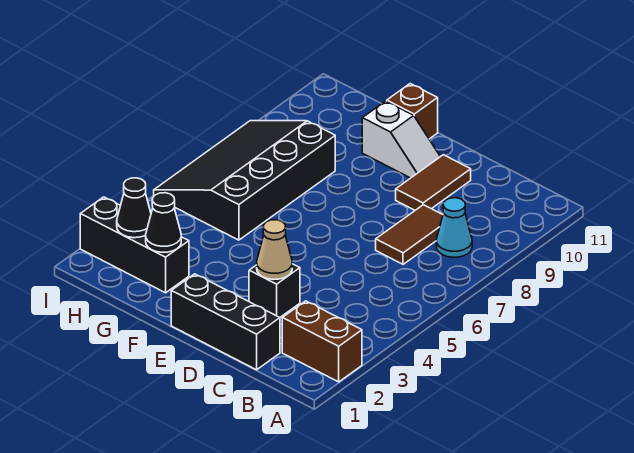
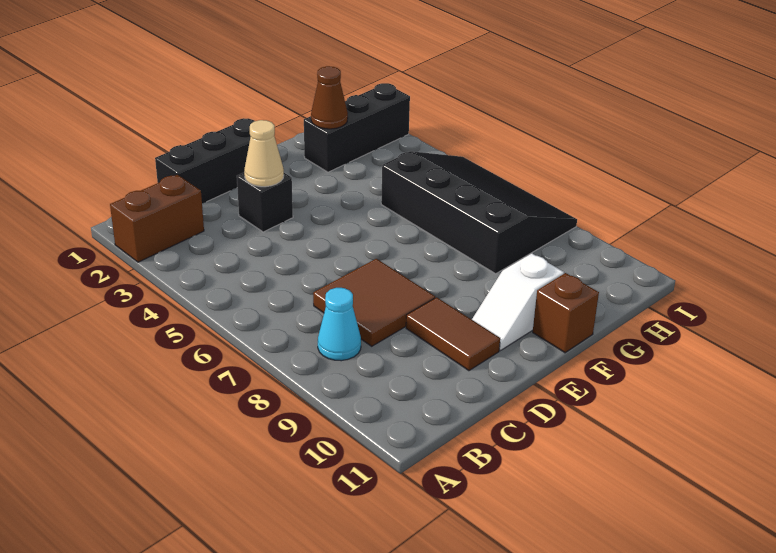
brown 1x2 tile [376,205,443,264] -> brown 2x2 tile [313,259,435,346]
black 1x1 cone [146,193,181,252] -> brown 1x1 cone [311,66,348,129]
black 1x1 cone [117,178,151,238] -> none

